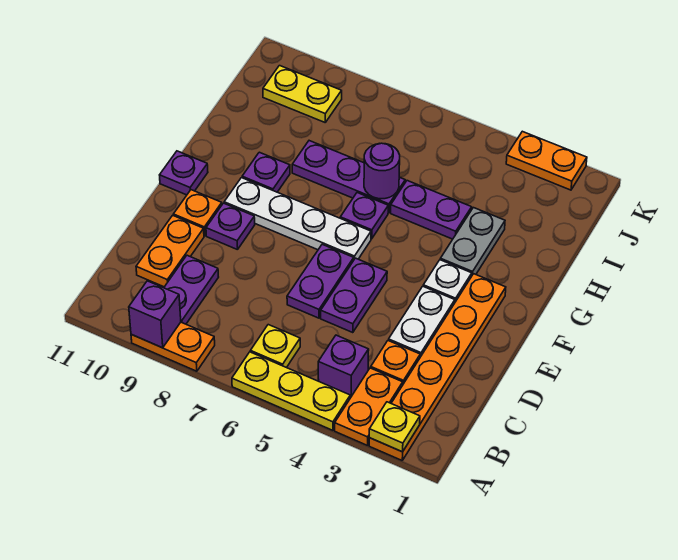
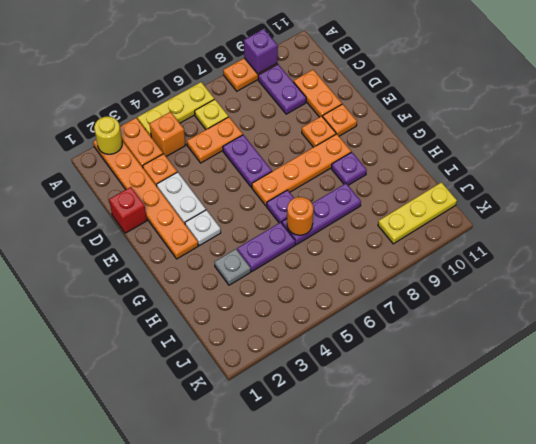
yellow 1x1 plate [369,402,420,452] -> yellow 1x1 round brick [94,116,122,154]
purple 1x1 brick [318,335,369,398] -> orange 1x1 brick [150,112,186,157]
none -> red 1x1 brick [109,187,147,233]
purple 1x2 plate [321,258,387,333] -> none
purple 1x1 plate [206,203,255,250] -> orange 1x1 plate [302,116,336,147]
white 1x4 plate [224,178,371,259] -> orange 1x4 plate [252,134,351,206]
purple 1x1 plate [160,151,208,195] -> none
grey 1x2 plate [440,208,505,275] -> grey 1x1 plate [215,249,251,285]
purple 1x1 round brick [364,143,400,199] -> orange 1x1 round brick [287,197,313,235]
yellow 1x2 plate [263,66,342,122] -> yellow 1x3 plate [378,182,457,244]
orange 1x2 plate [506,131,587,190] -> orange 1x2 plate moved to [187,117,243,163]

